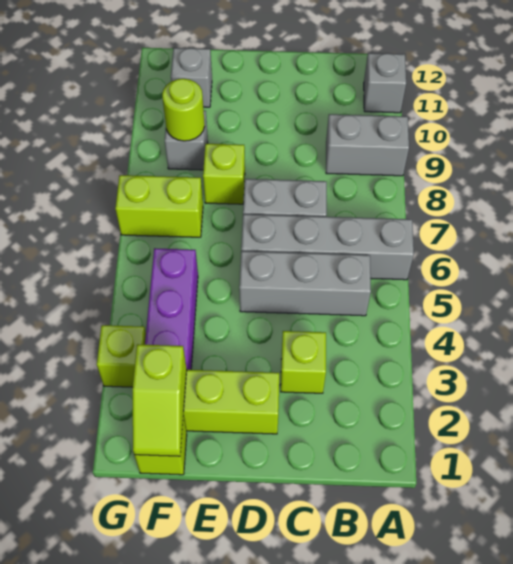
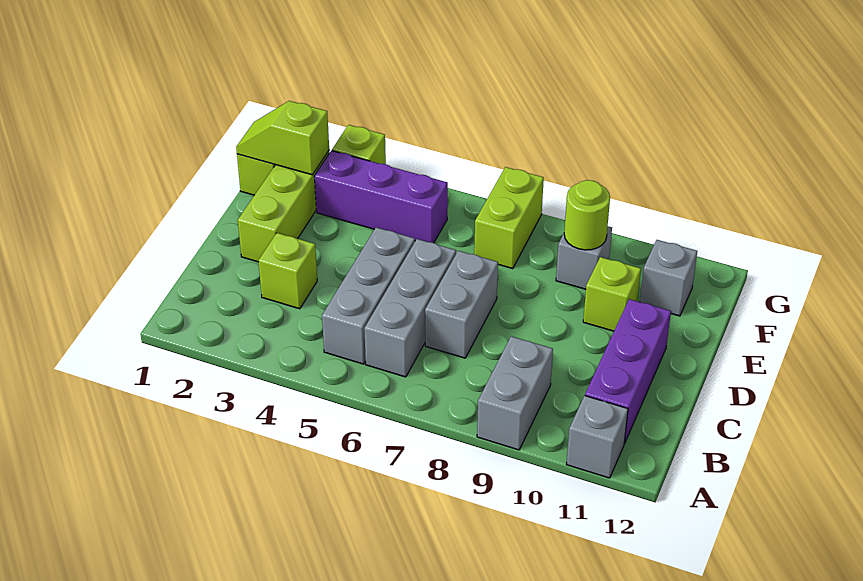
grey 1x4 brick [241,214,414,280] -> grey 1x3 brick [364,239,456,377]
none -> purple 1x3 brick [585,299,671,443]
lime 1x1 brick [203,144,245,204] -> lime 1x1 brick moved to [583,257,641,331]

